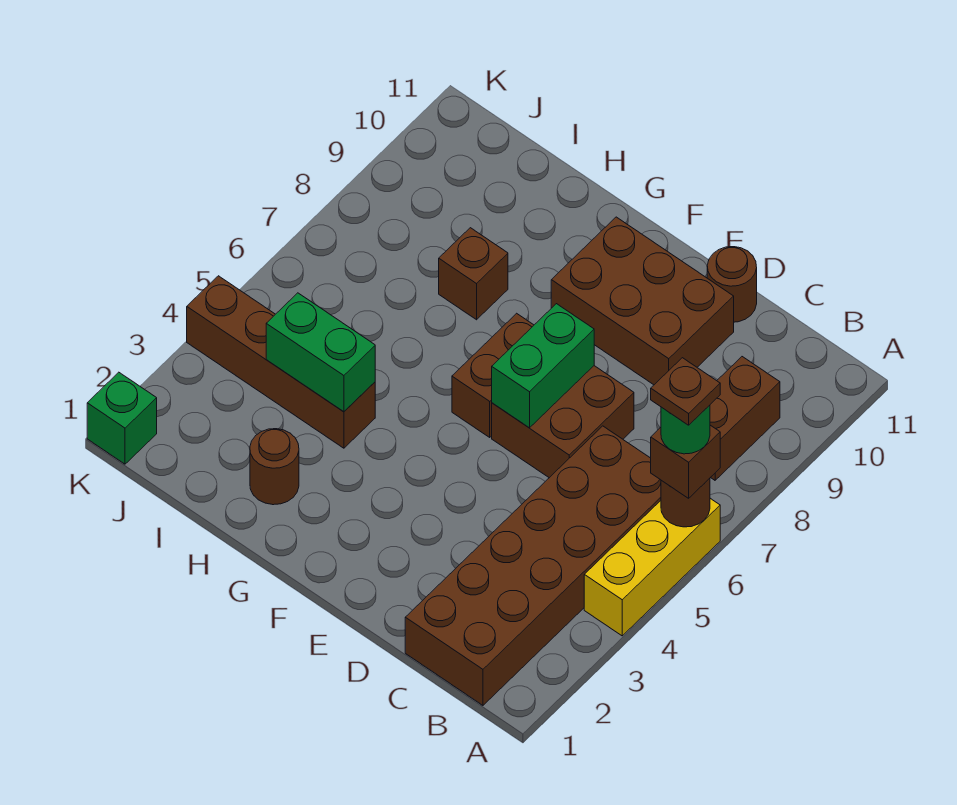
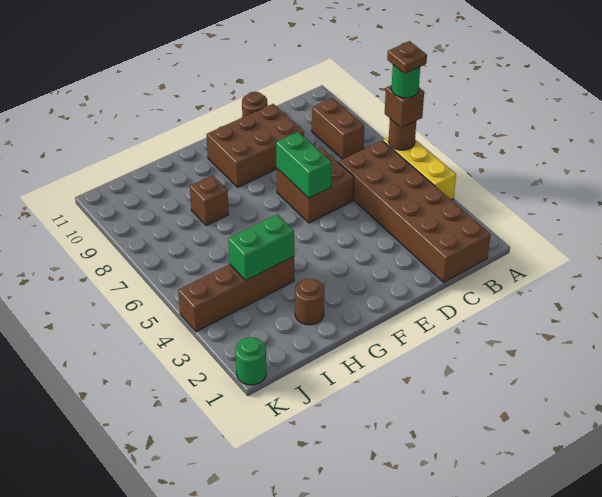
brown 1x2 brick [452,313,534,437] -> none
green 1x1 brick [87,372,157,464] -> green 1x1 round brick [235,337,266,385]

